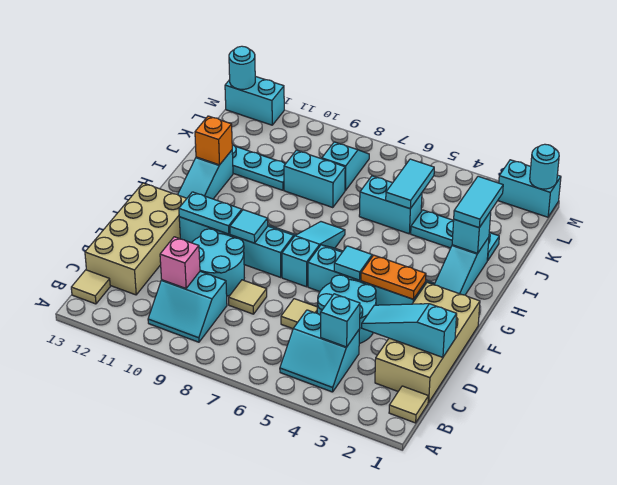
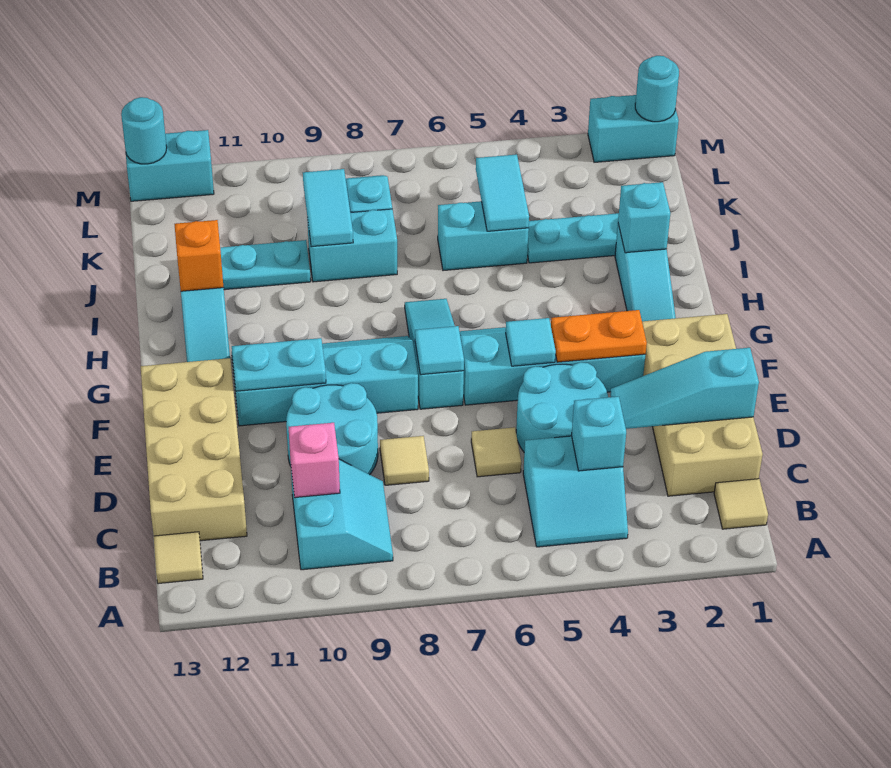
cyan 2x2 slope [148,272,227,342] -> cyan 2x2 slope turned to [291,459,393,570]
cyan 1x1 tile [230,210,268,243] -> cyan 1x1 tile moved to [415,326,464,375]
cyan 1x2 tile [454,176,503,228] -> cyan 1x2 tile moved to [303,169,353,247]

